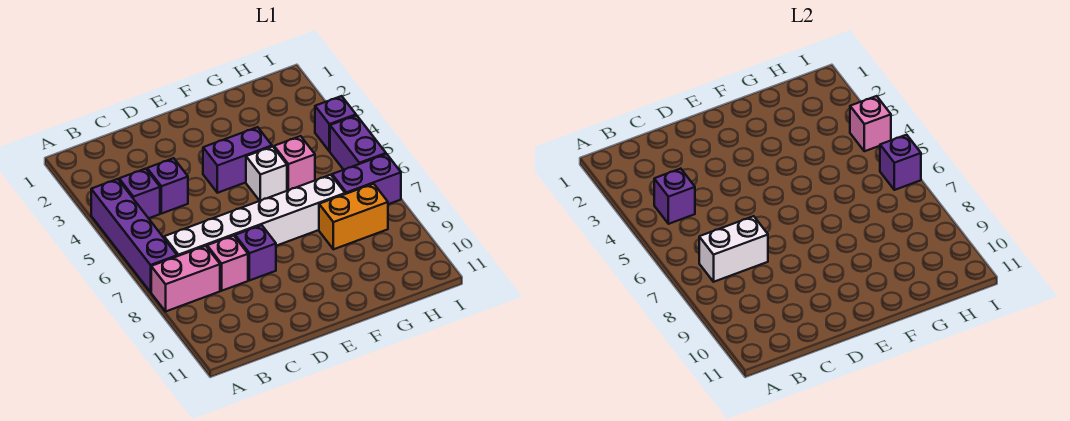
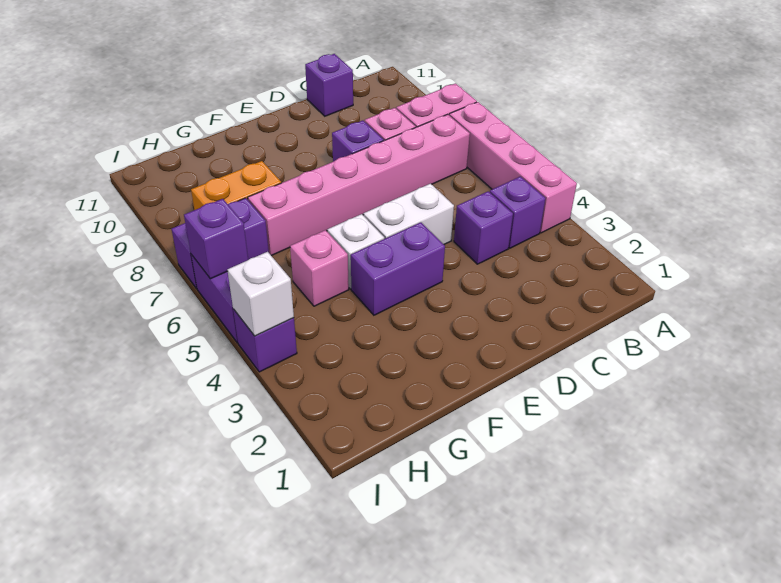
purple 1x4 brick [91,179,177,292] -> pink 1x4 brick [449,102,577,233]
purple 1x1 brick [654,169,695,224] -> purple 1x1 brick moved to [305,54,353,116]
white 1x6 brick [164,175,345,256] -> pink 1x6 brick [248,114,470,256]
white 1x2 brick [699,216,768,282] -> white 1x2 brick moved to [364,184,454,244]
pink 1x1 brick [850,96,891,151] -> white 1x1 brick [227,252,294,336]

